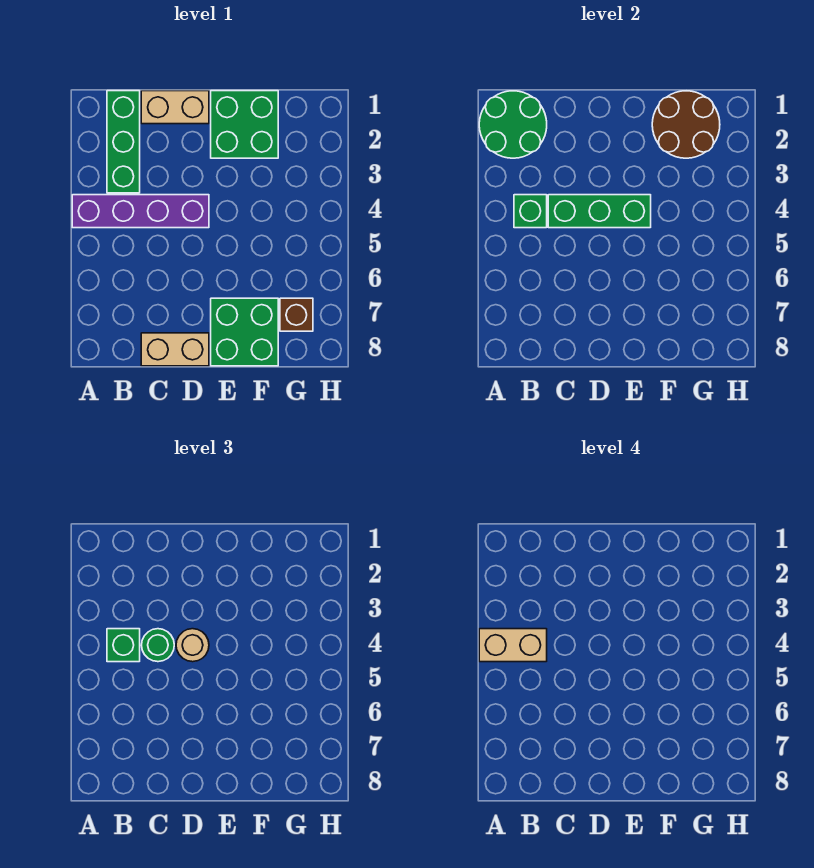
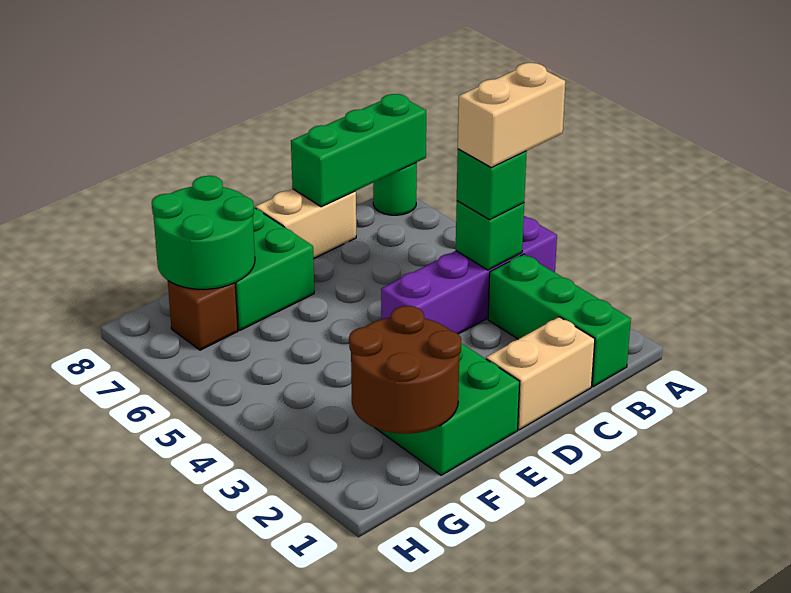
green 2x2 round brick [479,91,547,158] -> green 2x2 round brick moved to [152,176,255,289]
green 1x3 brick [548,195,651,228] -> green 1x3 brick moved to [291,94,426,207]
green 1x1 round brick [142,629,174,662] -> green 1x1 round brick moved to [373,163,417,215]
tan 1x1 round brick [176,629,209,662] -> none

